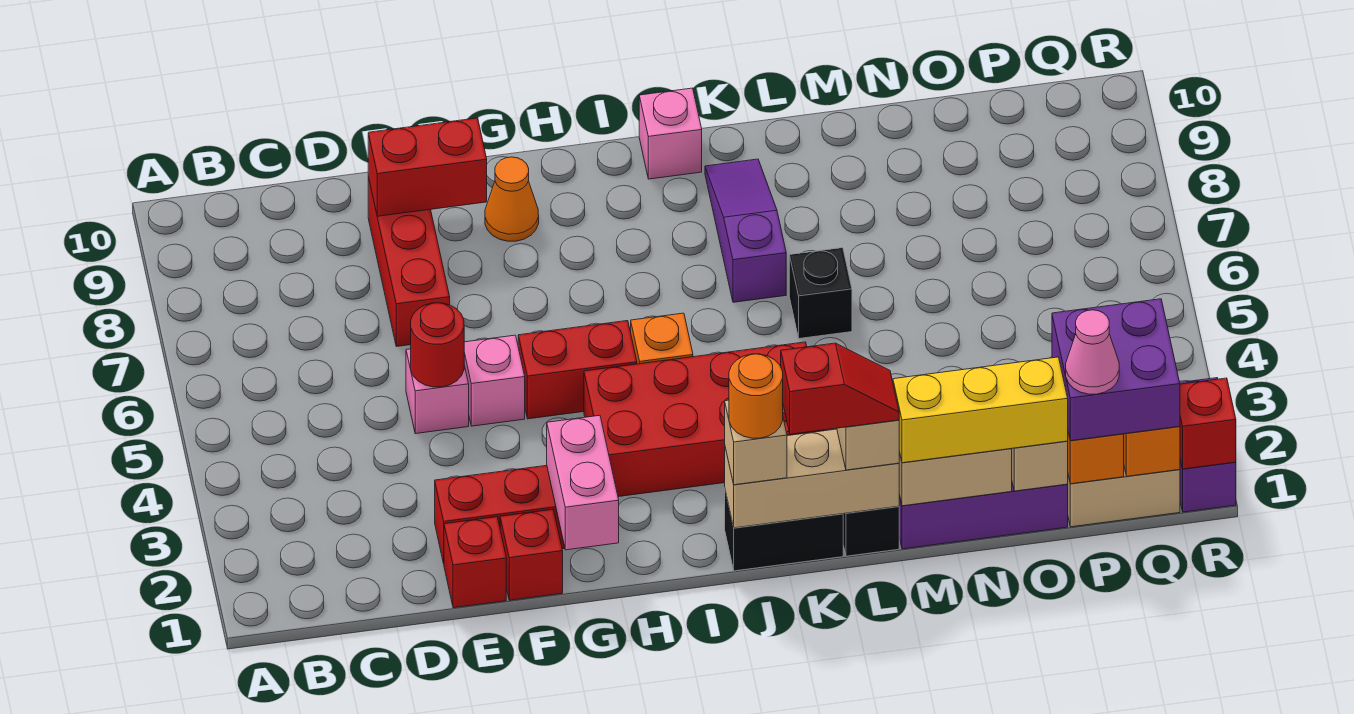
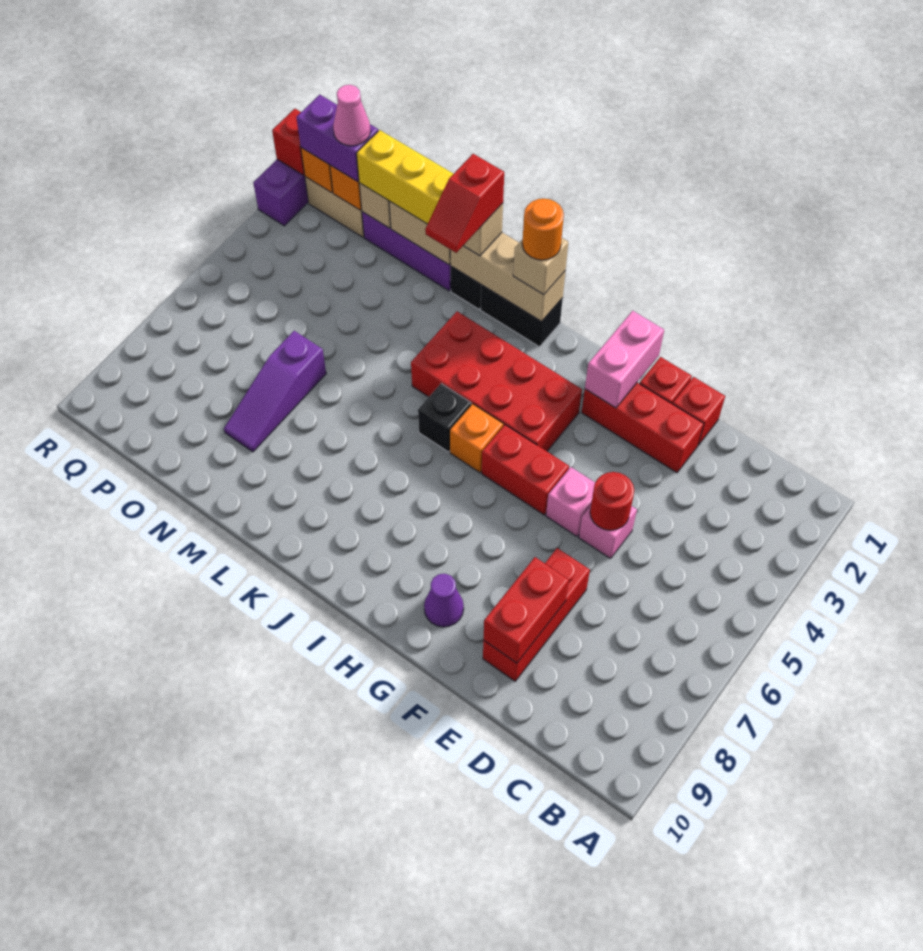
red 1x2 brick [368,118,487,216] -> red 1x2 brick turned to [484,557,569,663]
orange 1x1 cone [485,157,539,241] -> purple 1x1 cone [424,574,464,627]
pink 1x1 brick [639,88,702,179] -> none
red 1x2 slope [781,343,899,434] -> red 1x2 slope turned to [425,154,504,253]
purple 1x3 slope [705,159,786,302] -> purple 1x3 slope moved to [224,331,326,452]
black 1x1 brick [789,248,852,339] -> black 1x1 brick moved to [418,384,471,452]
purple 2x2 brick [1052,299,1180,441] -> purple 1x2 brick [296,95,378,182]

